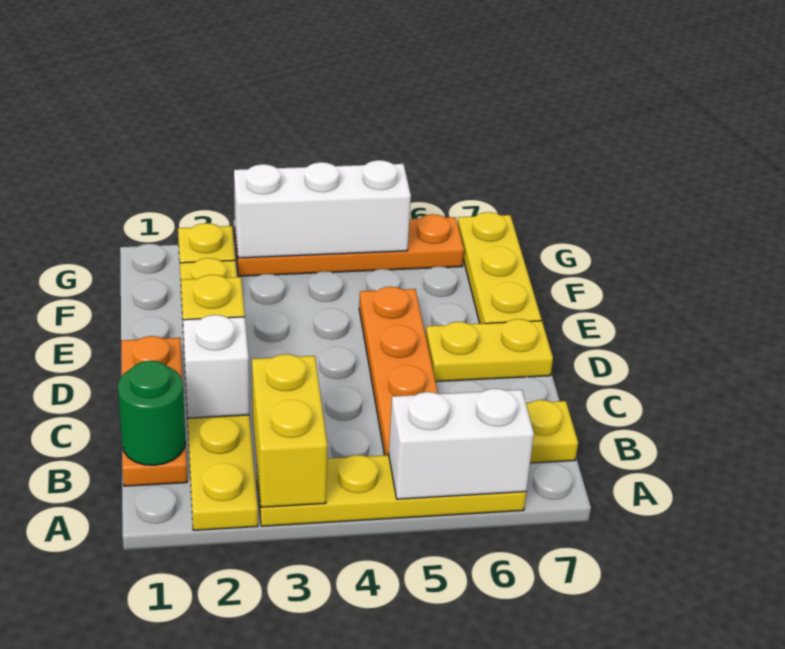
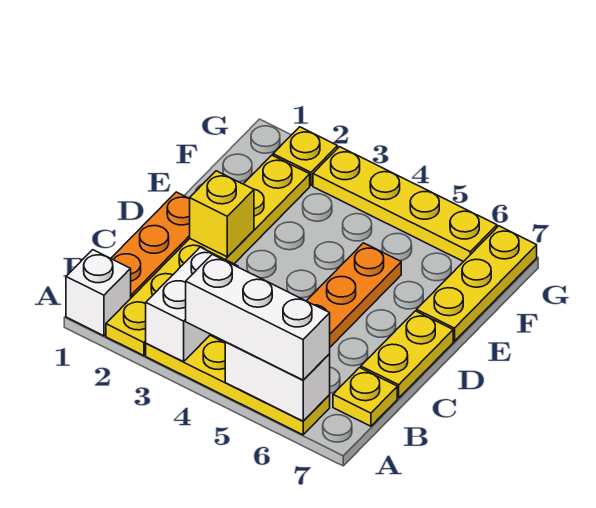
yellow 1x2 brick [252,354,327,507] -> white 1x2 brick [146,247,238,362]
green 1x1 round brick [118,361,186,465] -> none
white 1x1 brick [183,315,249,418] -> white 1x1 brick moved to [66,250,131,336]
yellow 1x2 plate [426,319,553,382] -> yellow 1x2 plate turned to [361,311,453,398]
orange 1x4 plate [235,214,464,276] -> yellow 1x4 plate [313,147,497,262]
white 1x3 brick [234,160,411,258] -> white 1x3 brick moved to [186,254,330,380]

